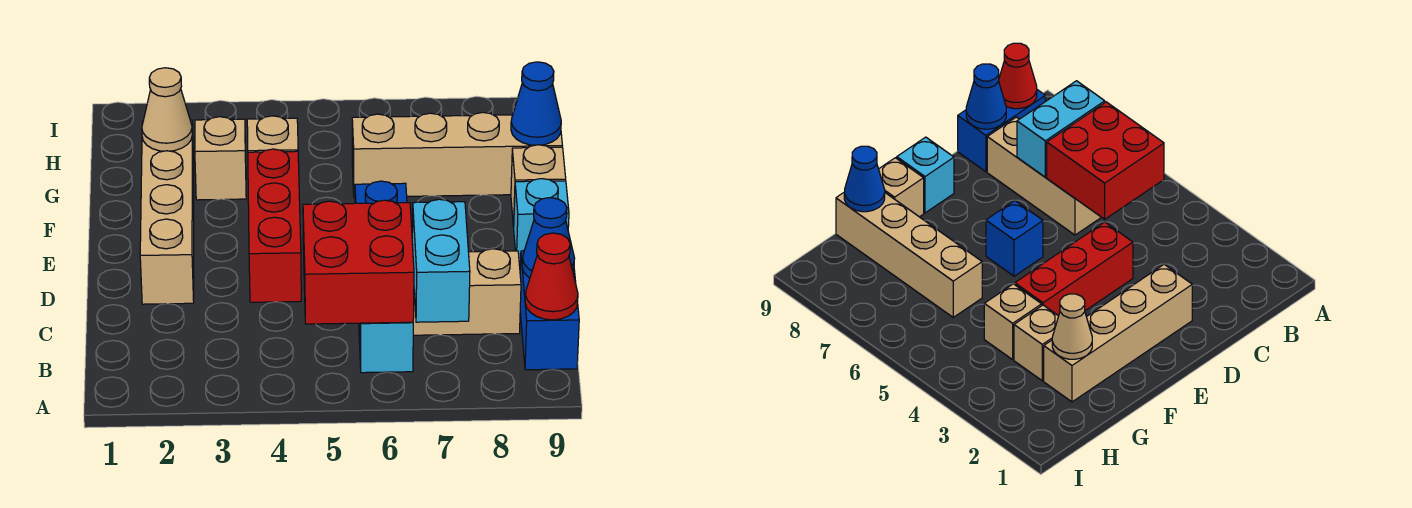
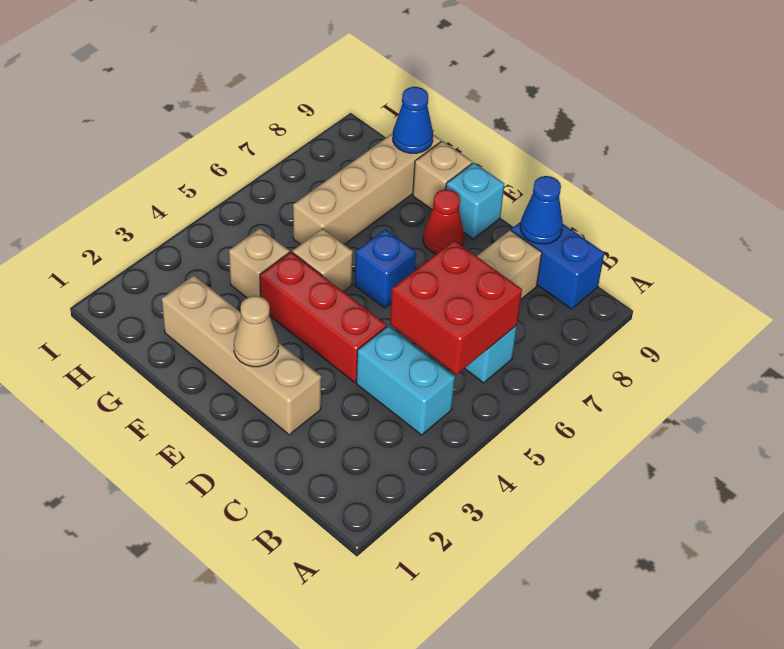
cyan 1x2 brick [412,199,470,322] -> cyan 1x2 brick moved to [356,326,455,435]
red 1x1 cone [525,233,578,320] -> red 1x1 cone moved to [423,190,464,254]
tan 1x1 cone [142,68,192,151] -> tan 1x1 cone moved to [234,296,278,367]
tan 1x1 brick [195,117,246,200] -> tan 1x1 brick moved to [292,229,353,292]

